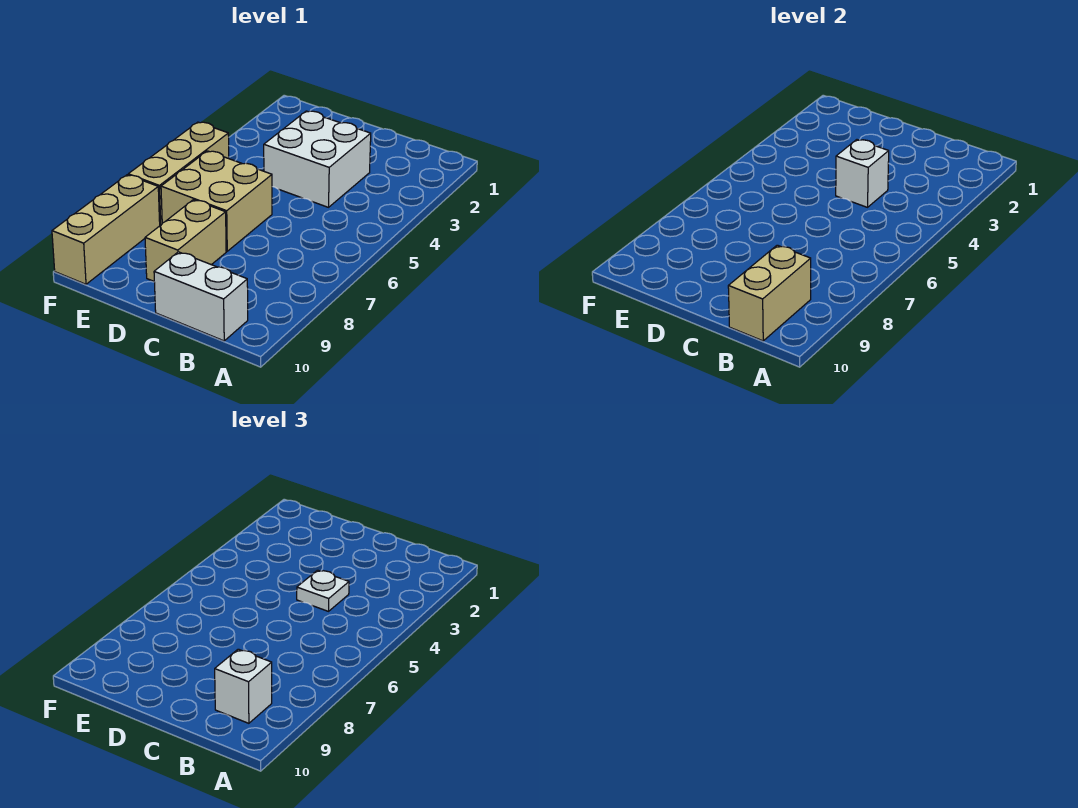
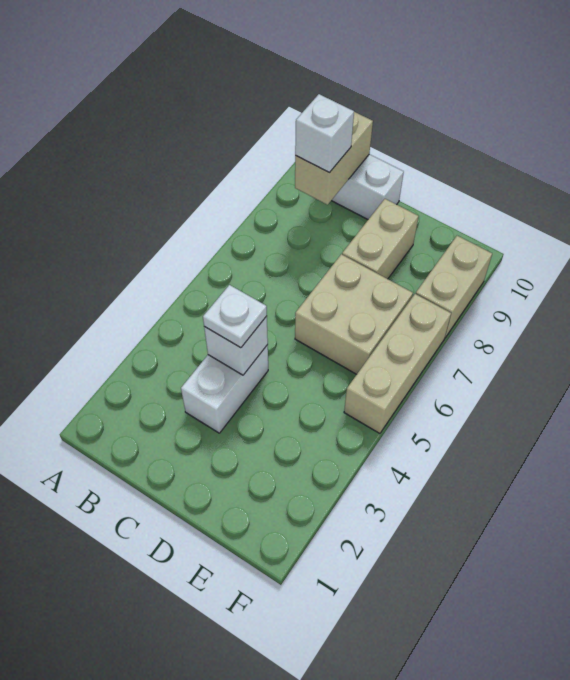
white 2x2 brick [264,111,371,207] -> white 1x2 brick [181,345,268,433]
tan 1x3 brick [52,175,160,284] -> tan 1x2 brick [416,236,492,338]

